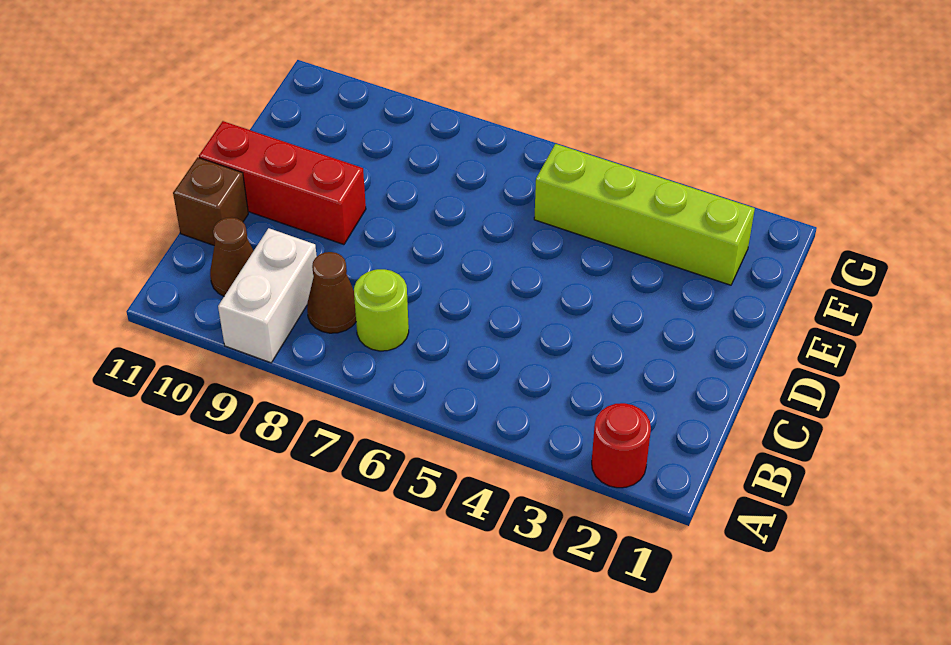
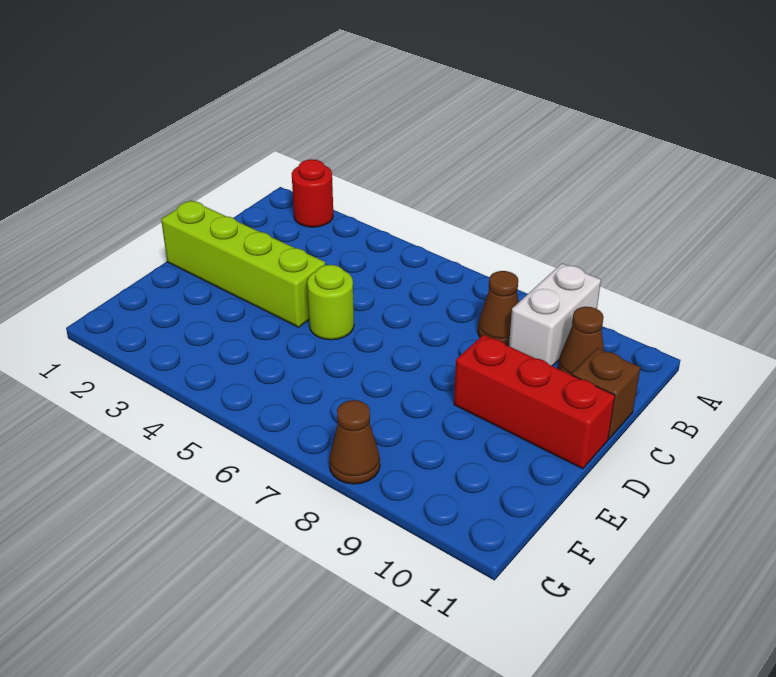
lime 1x1 round brick [354,269,409,351] -> lime 1x1 round brick moved to [307,265,354,340]
lime 1x4 brick [534,144,755,285] -> lime 1x4 brick moved to [161,200,325,327]
none -> brown 1x1 cone [329,400,380,484]

